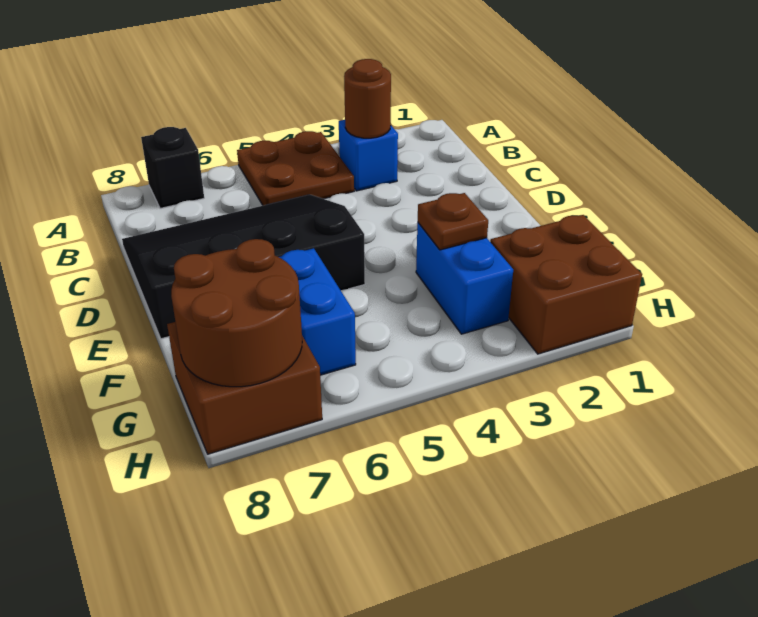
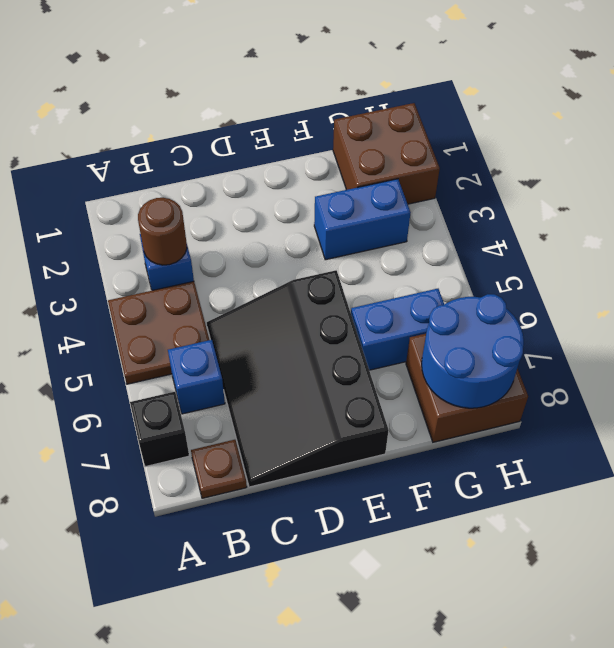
none -> blue 1x1 brick [168,340,225,414]
brown 1x1 plate [418,193,488,250] -> brown 1x1 plate moved to [191,440,247,498]
brown 2x2 round brick [171,239,302,387] -> blue 2x2 round brick [422,294,524,408]

